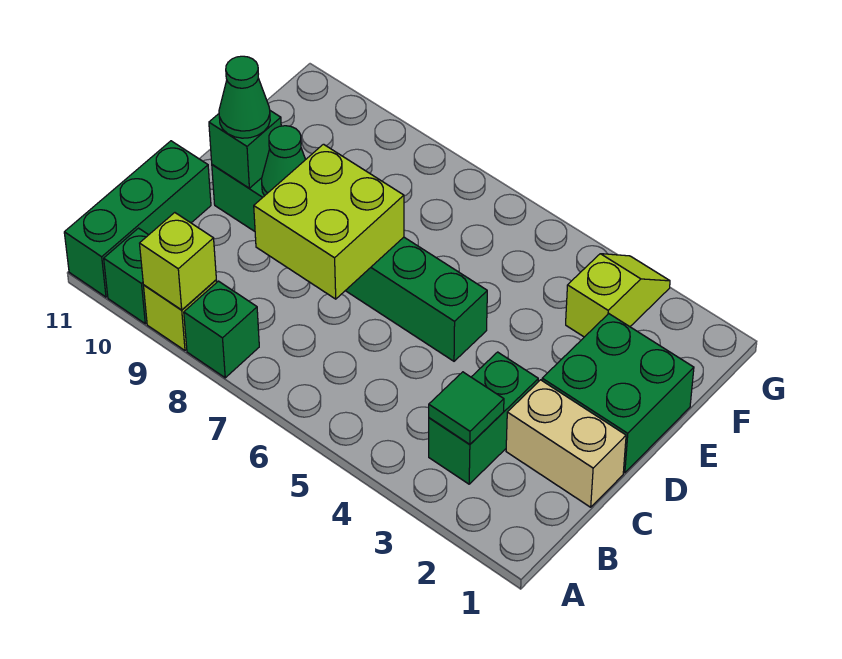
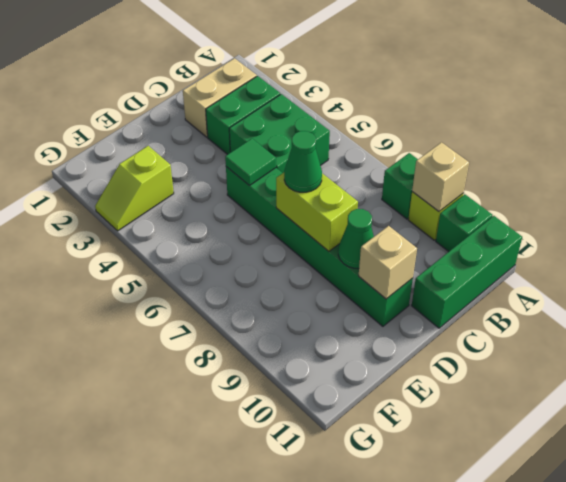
lime 1x1 brick [140,213,216,310] -> tan 1x1 brick [412,142,469,211]
green 1x1 tile [429,372,504,444] -> green 1x1 tile moved to [225,139,276,185]
tan 1x2 brick [506,380,626,507] -> tan 1x2 brick turned to [183,58,257,137]
lime 2x2 brick [254,144,404,299] -> lime 1x2 brick [276,173,358,251]
green 2x2 brick [542,314,694,473] -> green 2x2 brick moved to [229,94,330,173]
green 1x1 brick [209,111,281,188] -> tan 1x1 brick [359,226,417,299]
green 1x1 cone [219,56,270,138] -> green 1x1 cone moved to [284,131,322,192]

